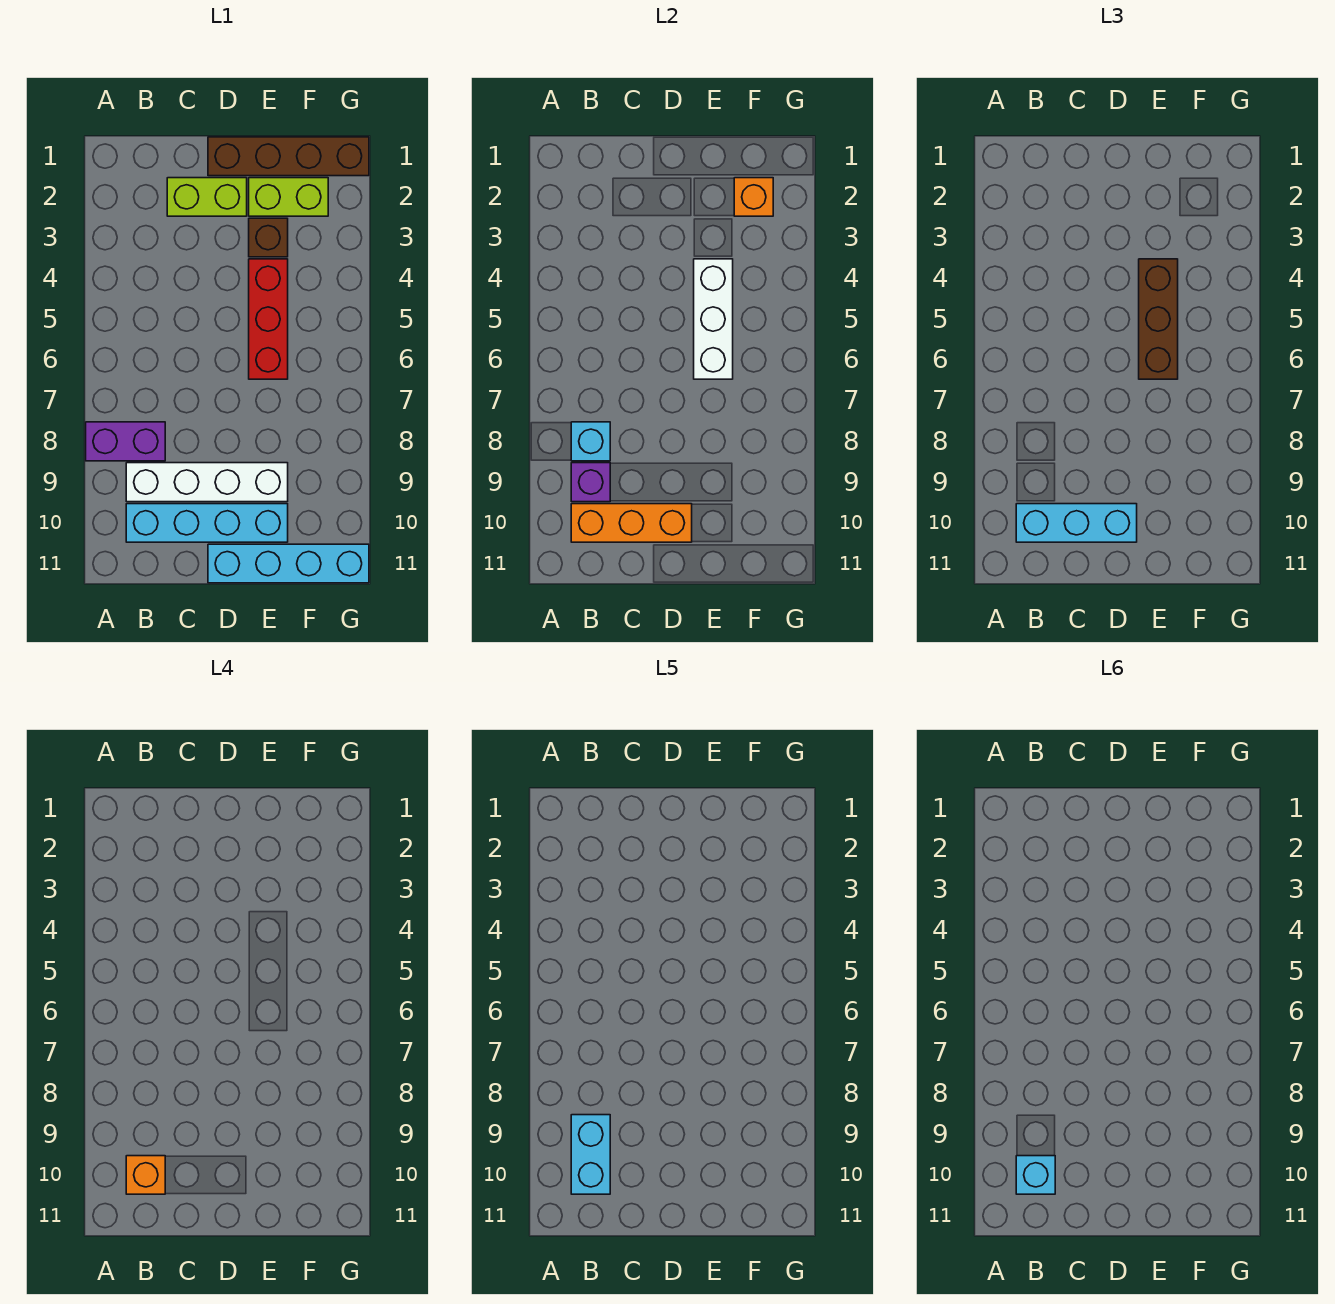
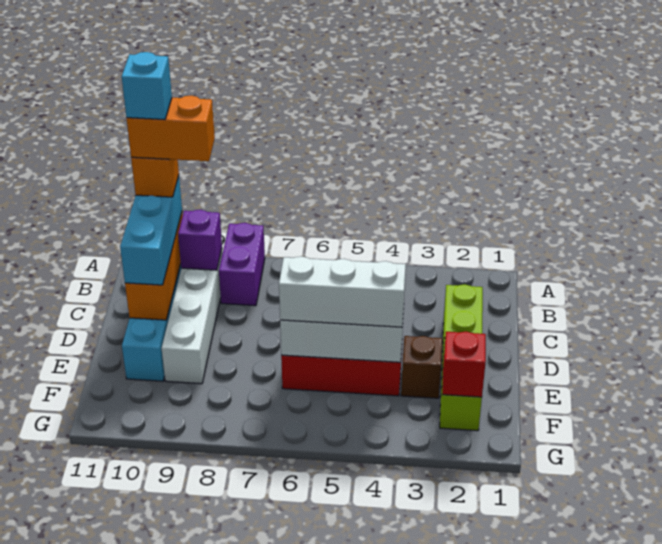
cyan 1x1 brick [571,422,610,461] -> none
cyan 1x2 brick [571,1115,610,1194] -> orange 1x2 brick [127,96,215,161]
brown 1x4 brick [208,137,369,176] -> none
cyan 1x4 brick [208,544,369,583] -> none
brown 1x3 brick [1139,259,1178,379] -> white 1x3 brick [279,256,406,327]
orange 1x1 brick [734,178,773,216] -> red 1x1 brick [442,332,486,397]

